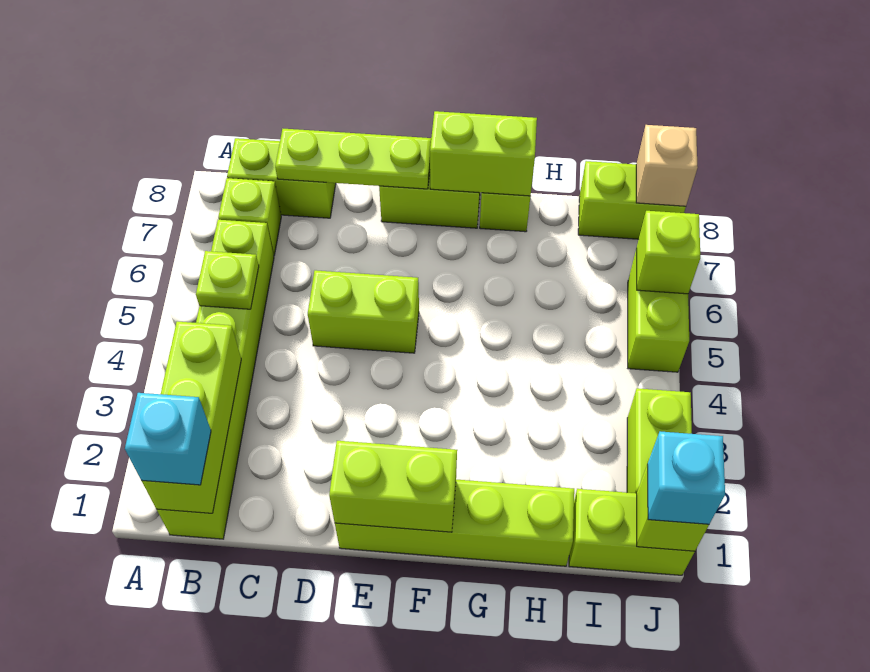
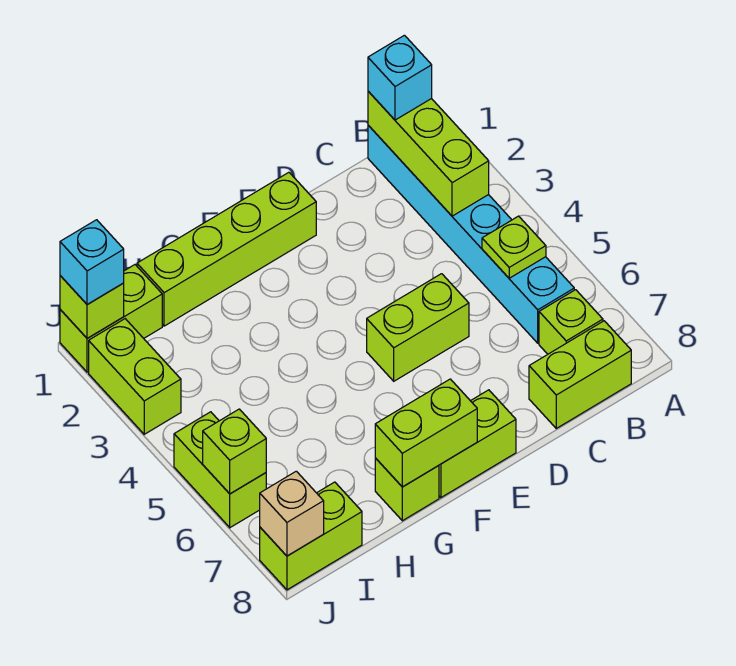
lime 1x6 brick [157,220,274,539] -> cyan 1x6 brick [368,125,574,343]
lime 1x3 plate [275,129,431,189] -> none
lime 1x2 brick [329,441,457,532] -> none

